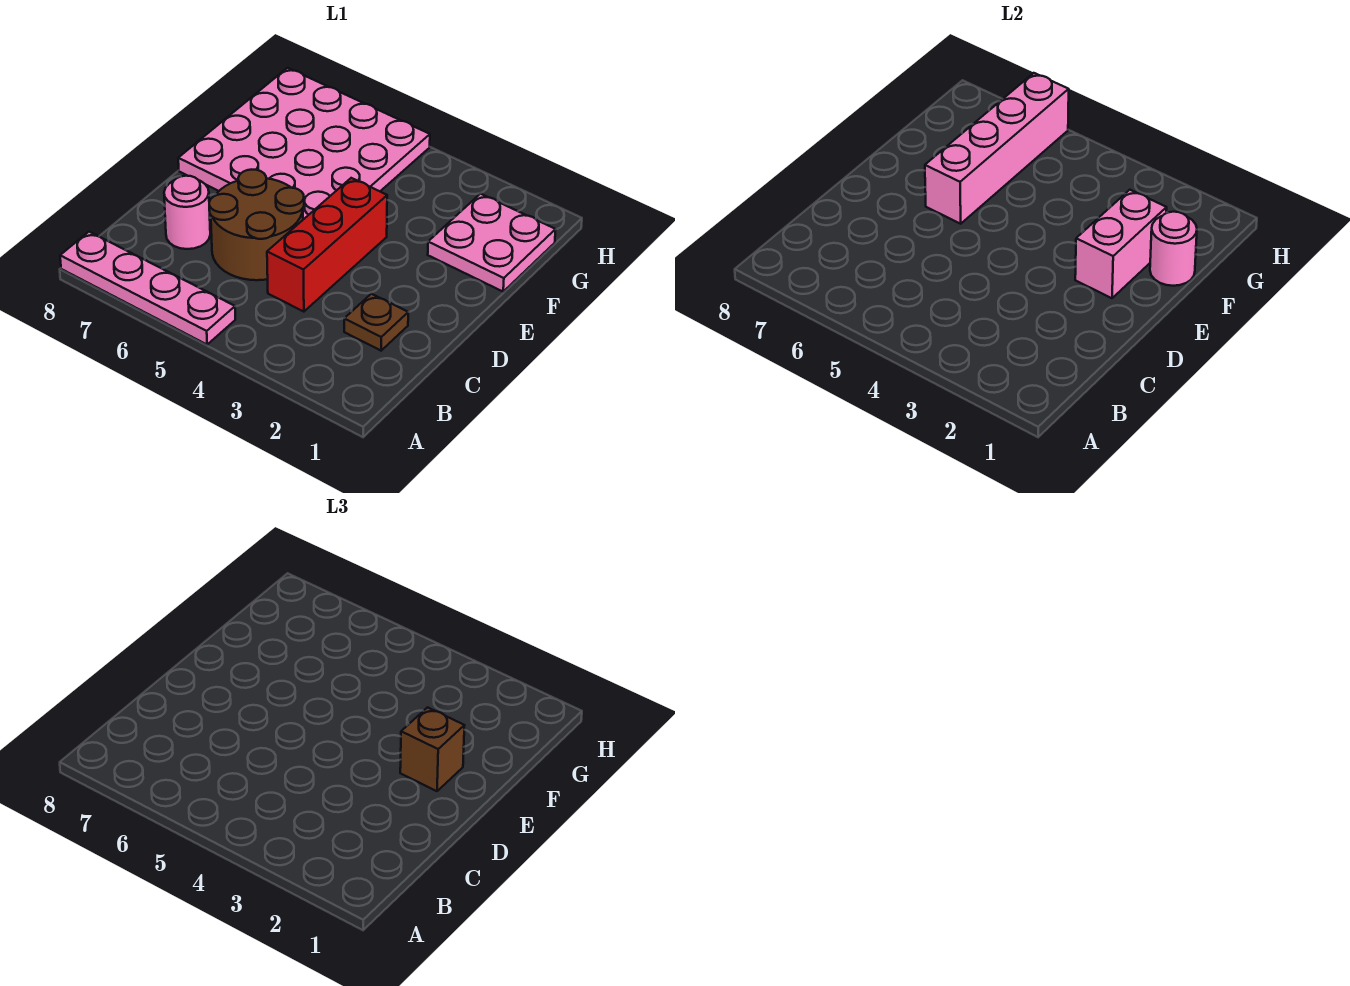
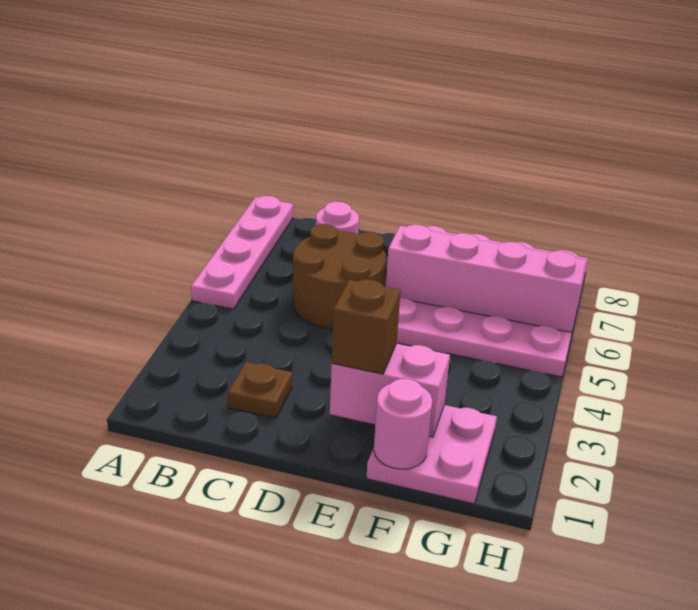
red 1x3 brick [267,178,387,312] -> none

